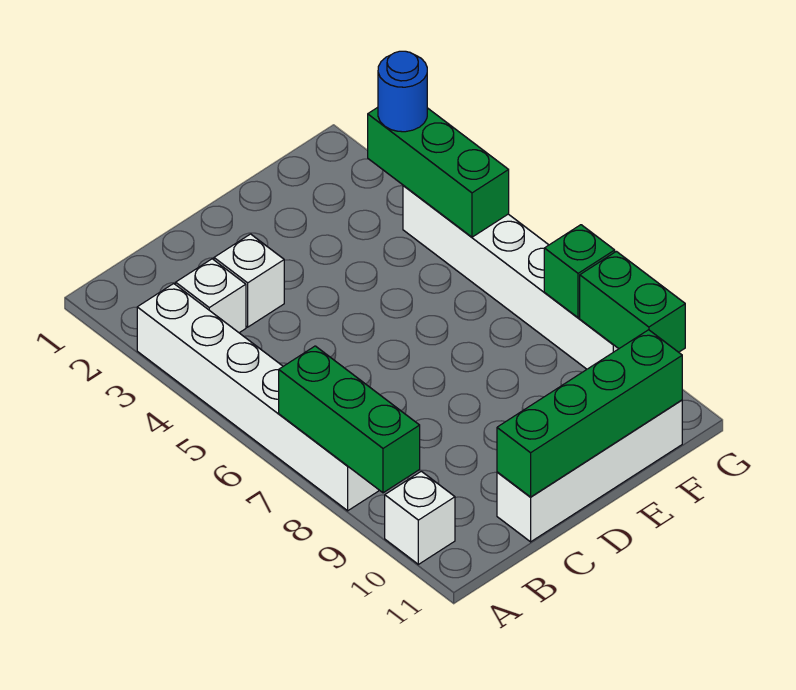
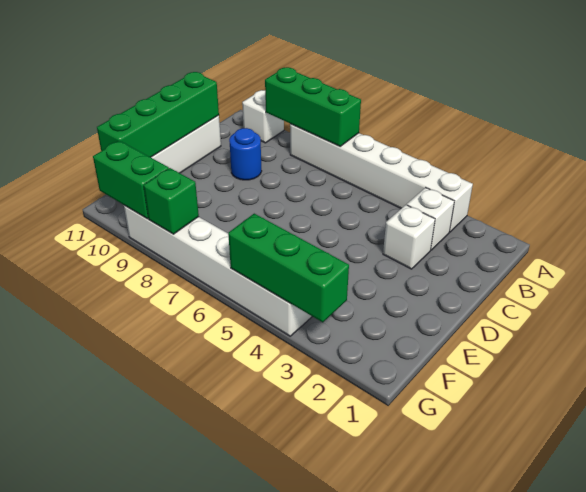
blue 1x1 round brick [378,51,427,132] -> blue 1x1 round brick moved to [229,128,262,180]

